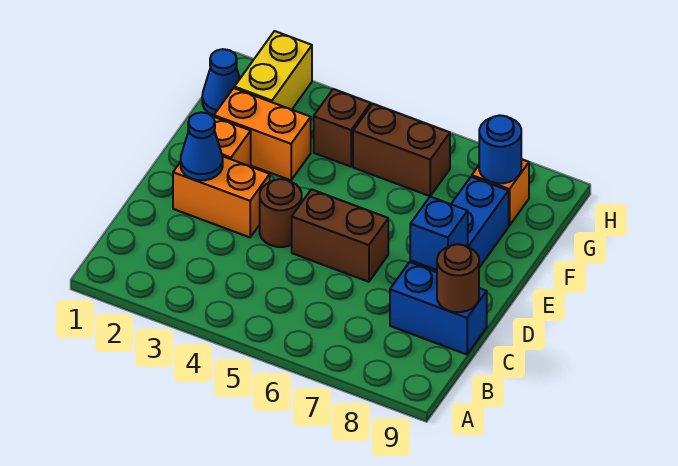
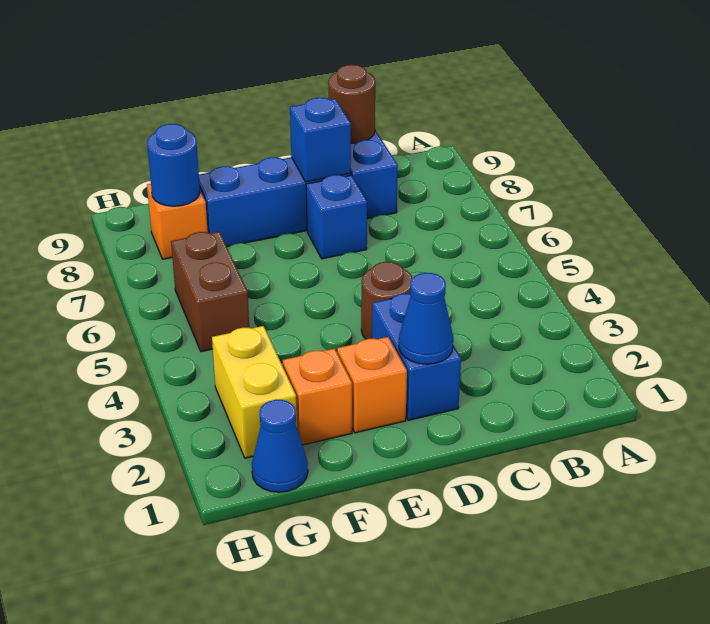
orange 1x2 brick [173,157,270,237] -> blue 1x2 brick [372,294,461,420]
brown 1x2 brick [292,189,388,282] -> none
none -> blue 1x1 brick [306,175,367,259]
orange 1x2 brick [214,88,311,180] -> orange 1x1 brick [283,349,352,445]
yellow 1x2 brick [234,31,312,110] -> yellow 1x2 brick turned to [212,326,297,458]
brown 1x1 brick [314,89,371,167] -> none

